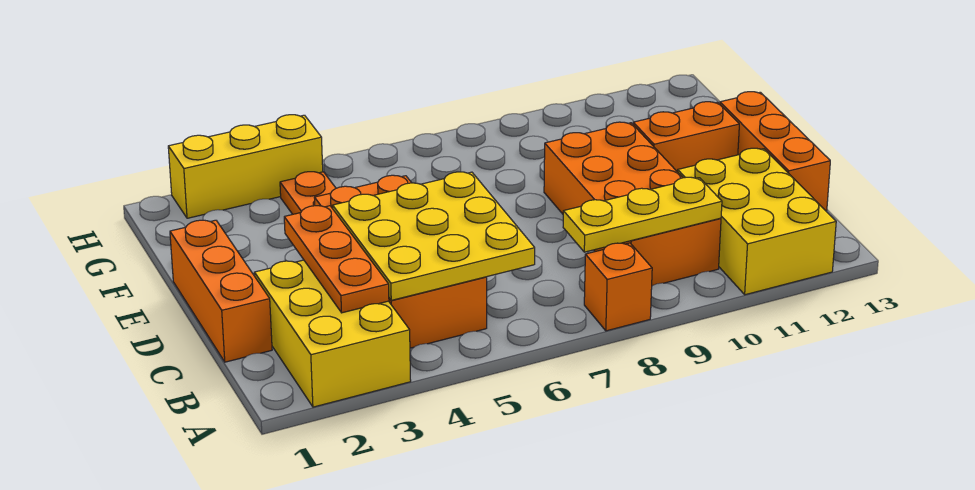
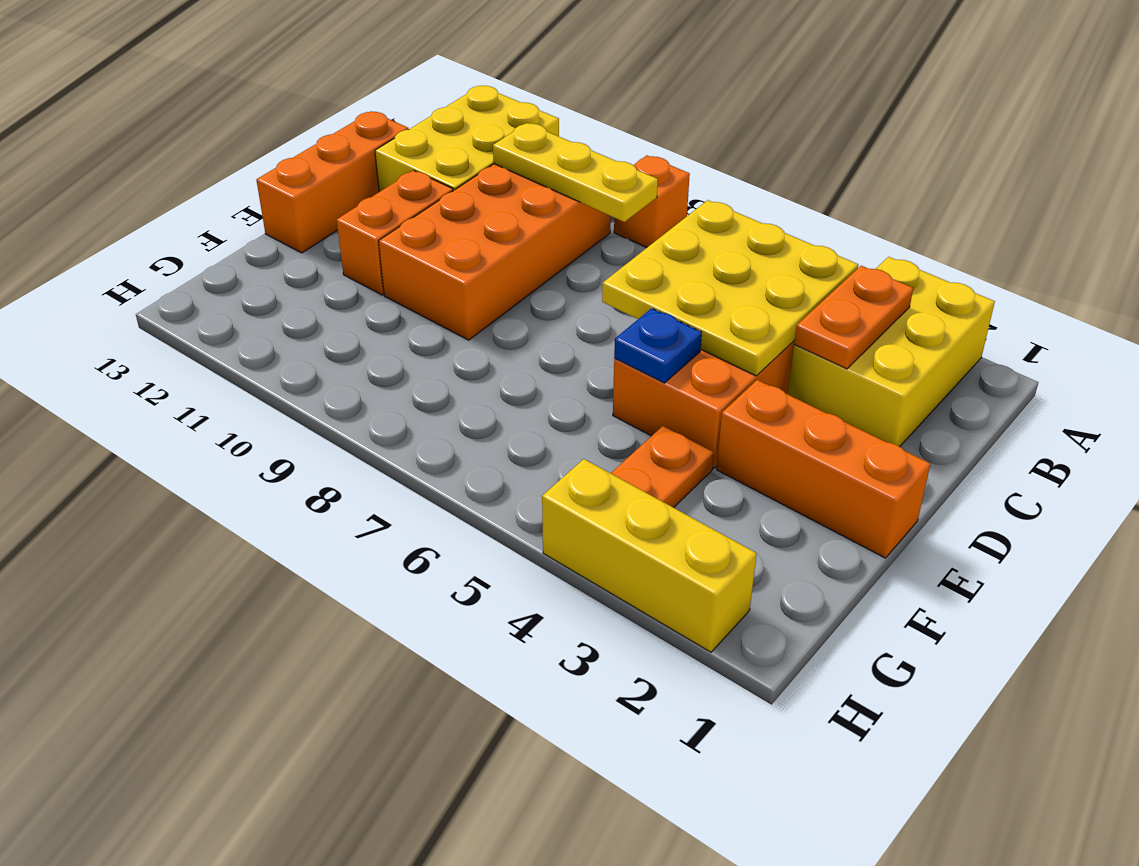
orange 1x3 plate [284,206,389,313] -> orange 1x2 plate [794,266,913,369]
orange 1x3 brick [170,220,272,362] -> orange 1x3 brick turned to [717,380,930,558]
none -> blue 1x1 plate [614,308,702,383]
orange 1x2 brick [633,102,739,172] -> orange 1x2 brick turned to [337,170,453,295]

